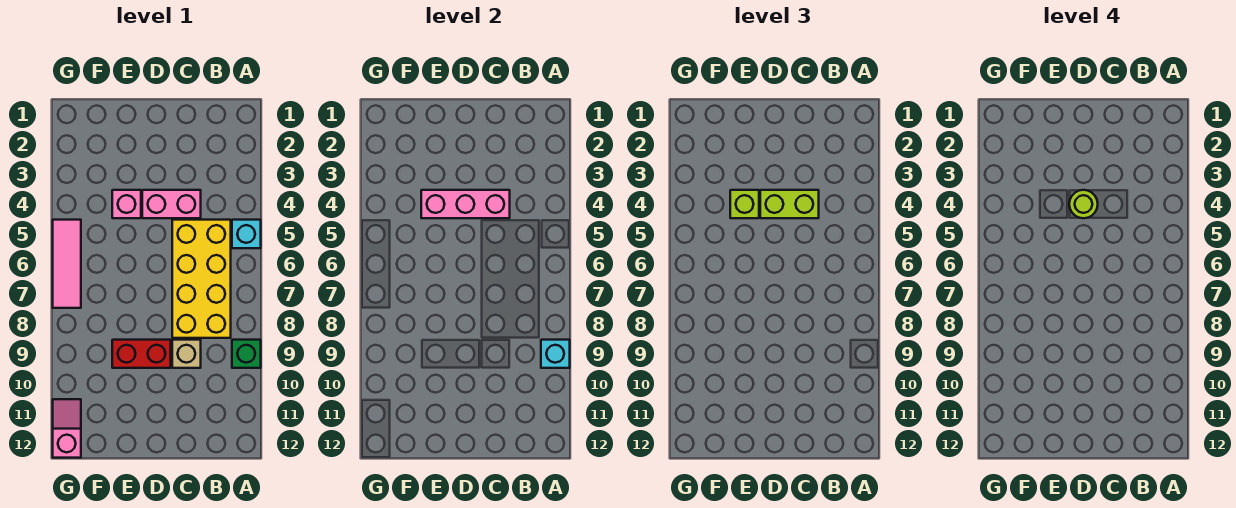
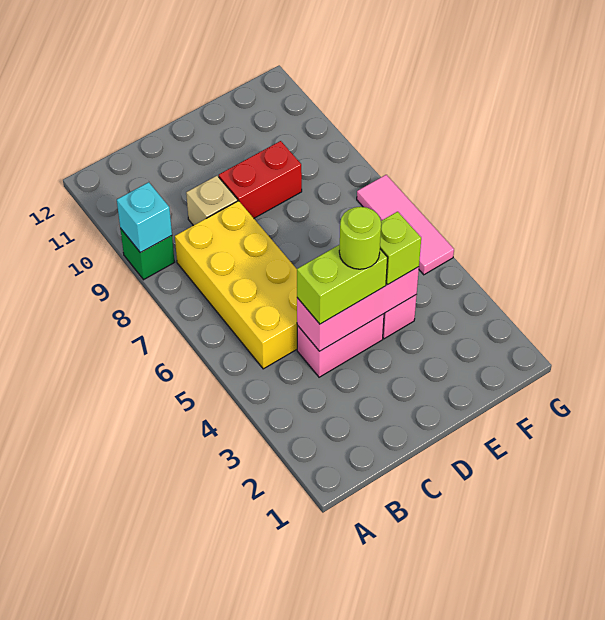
cyan 1x1 brick [232,220,261,248] -> none
pink 1x2 slope [53,399,81,458] -> none

